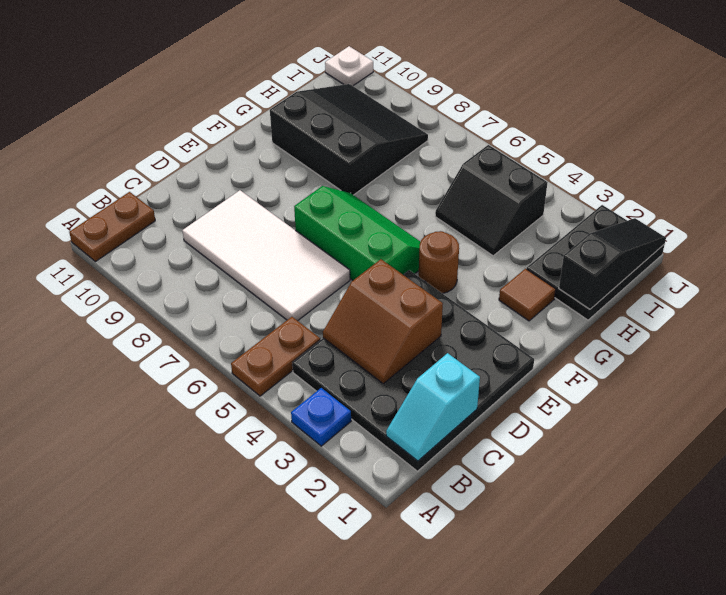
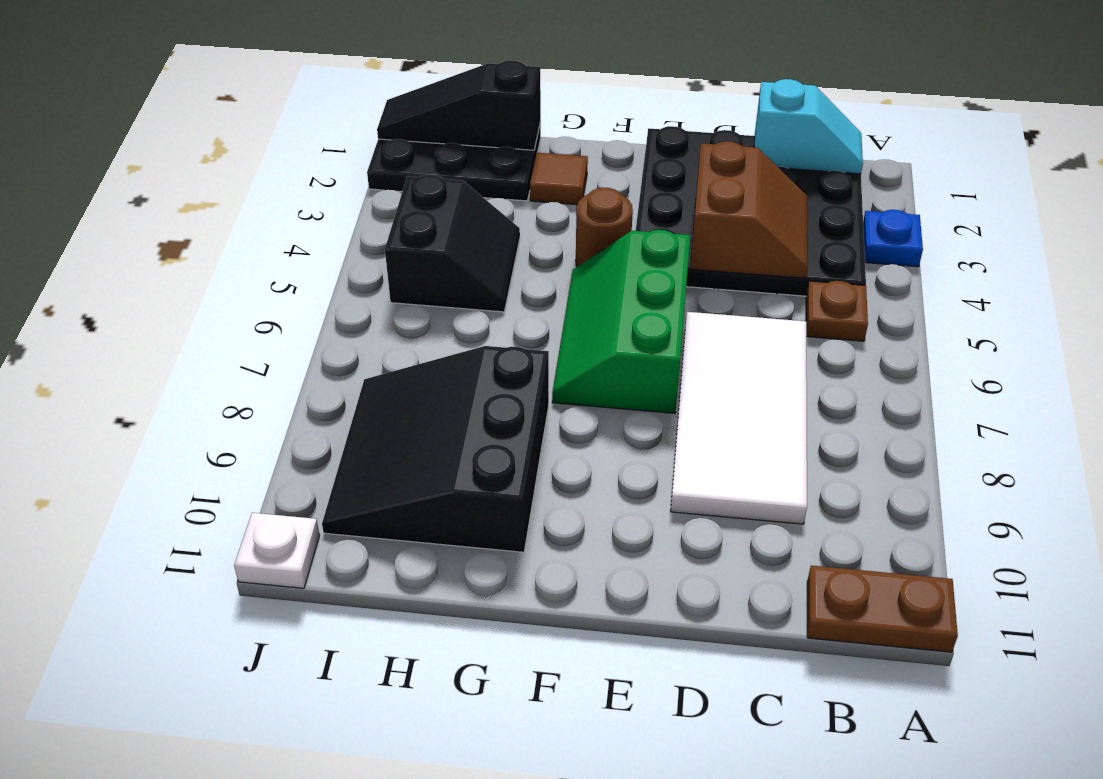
brown 1x2 plate [231,317,320,396] -> brown 1x1 plate [806,281,868,341]

